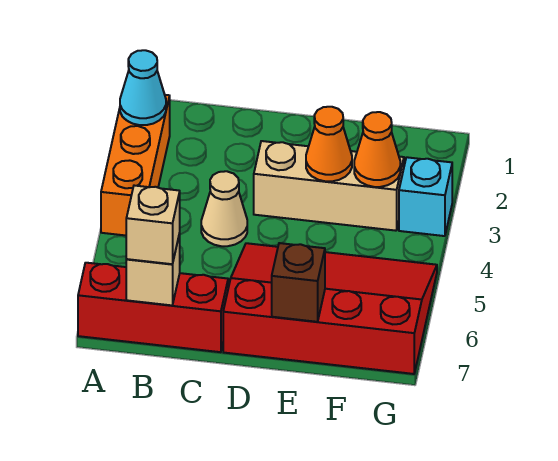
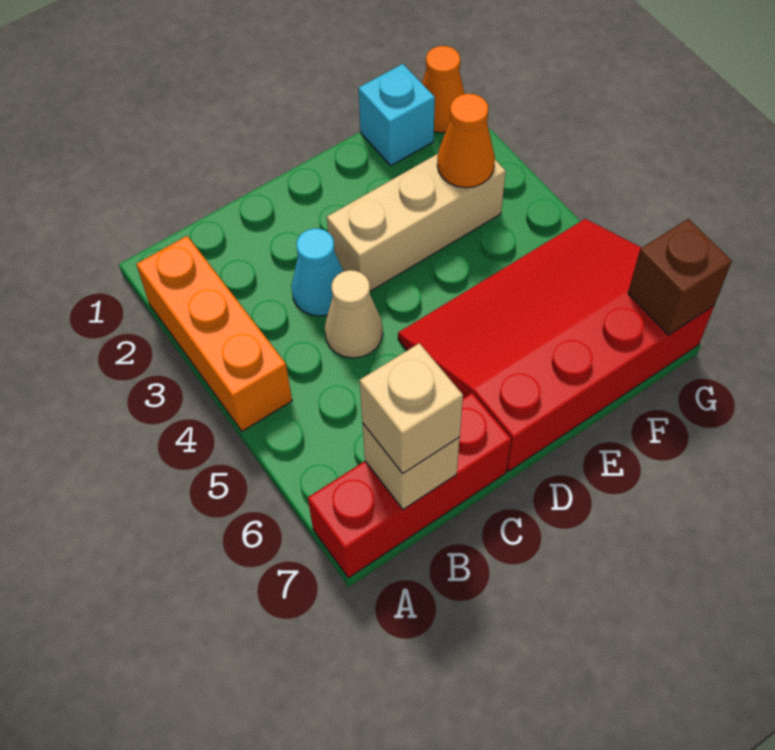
cyan 1x1 cone [120,50,166,125] -> cyan 1x1 cone moved to [291,228,344,316]
orange 1x1 cone [306,107,352,181] -> orange 1x1 cone moved to [422,46,465,133]
brown 1x1 brick [272,243,325,322] -> brown 1x1 brick moved to [628,219,732,335]
cyan 1x1 brick [399,157,452,236] -> cyan 1x1 brick moved to [358,64,435,166]

